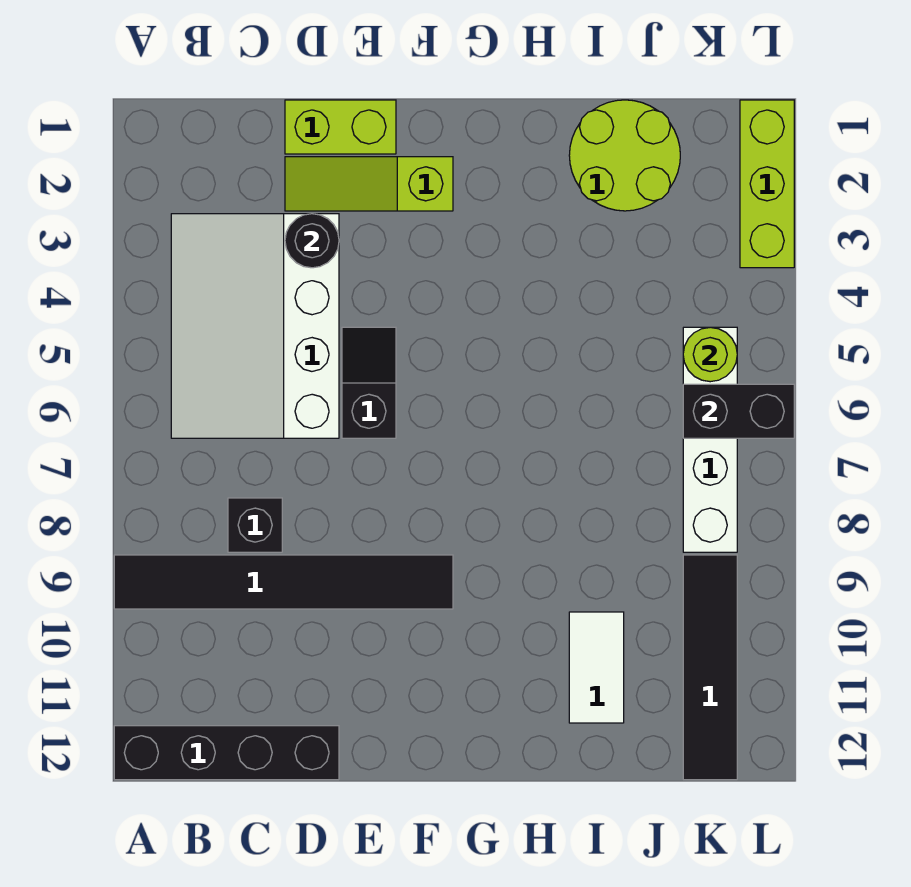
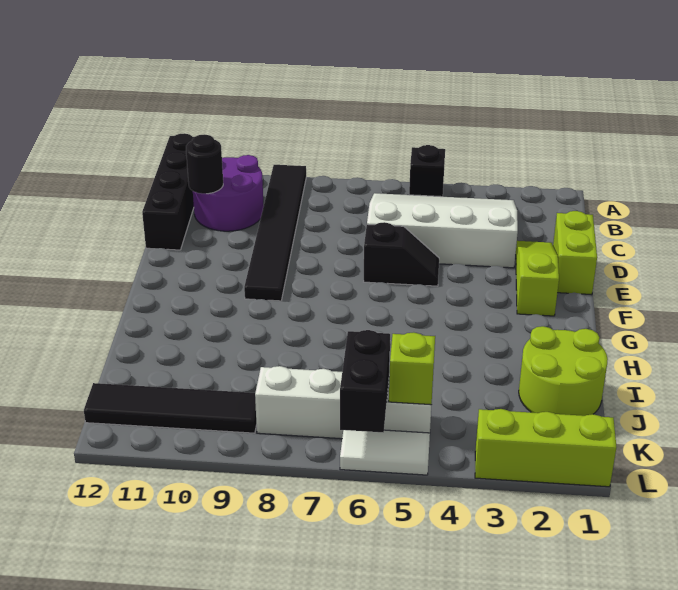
none -> purple 2x2 round brick [193,155,264,231]
black 1x1 brick [228,498,282,552] -> black 1x1 brick moved to [409,145,445,197]
black 1x1 round brick [285,214,339,268] -> black 1x1 round brick moved to [186,135,223,194]
white 1x2 tile [569,612,624,723] -> white 1x2 tile moved to [340,430,430,475]
lime 1x1 round brick [683,327,737,382] -> lime 1x1 brick [389,332,435,405]

